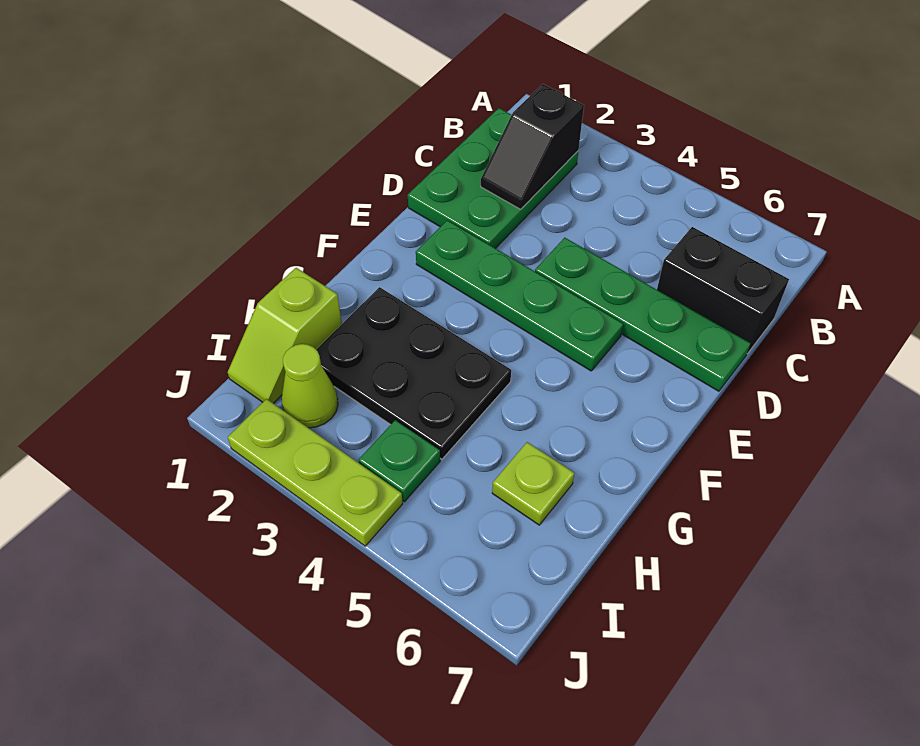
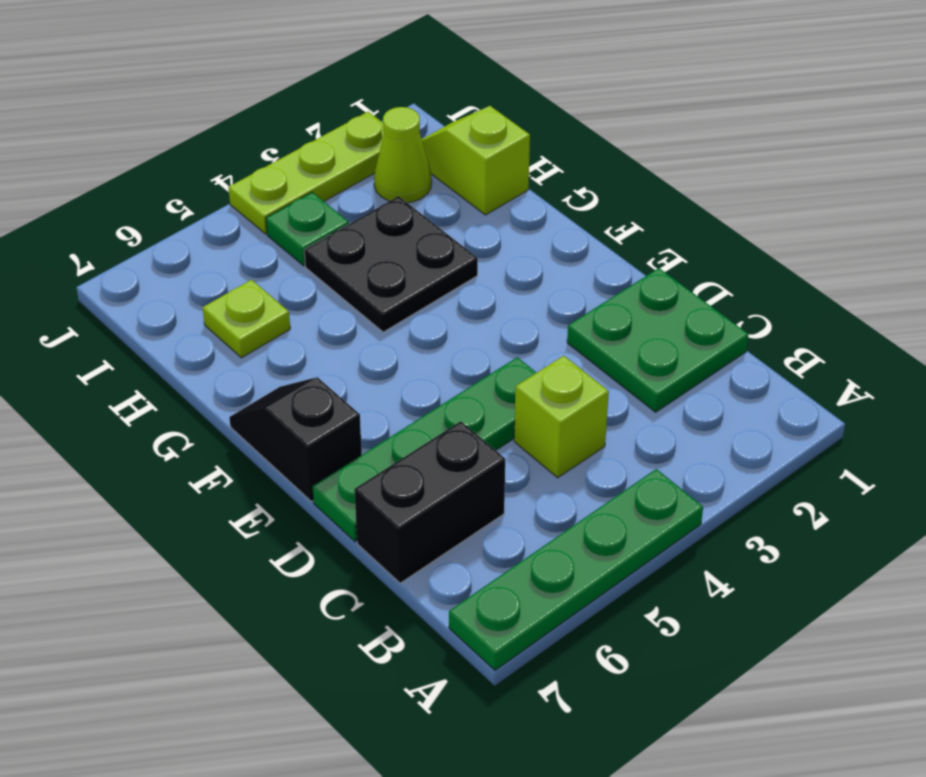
green 2x3 plate [408,108,578,249] -> green 2x2 plate [567,268,749,412]
black 1x2 slope [481,84,584,209] -> black 1x2 slope moved to [229,377,362,501]
none -> lime 1x1 brick [514,356,609,478]
green 1x4 plate [416,220,623,371] -> green 1x4 plate moved to [449,469,703,670]
black 2x3 plate [316,287,511,459] -> black 2x2 plate [304,196,478,332]

